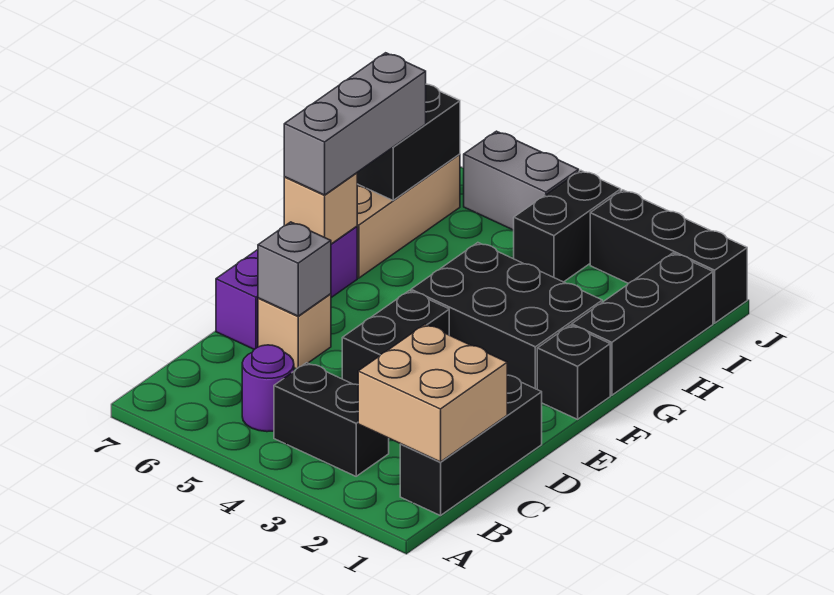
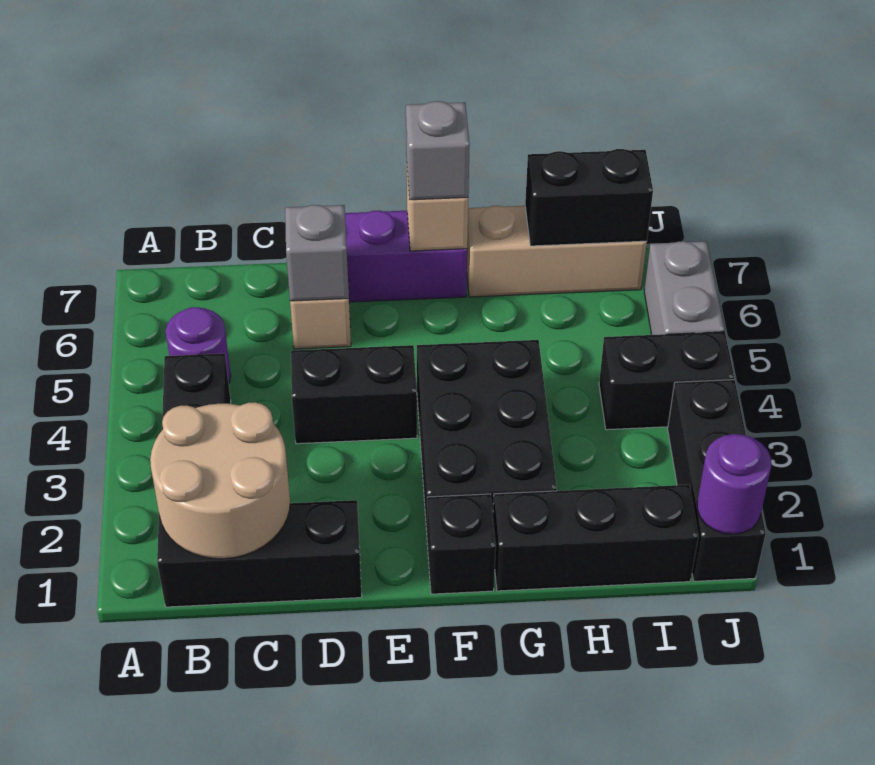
tan 2x2 brick [358,324,507,462] -> tan 2x2 round brick [150,402,290,559]
grey 1x3 brick [284,53,426,195] -> grey 1x1 brick [406,101,470,200]
none -> purple 1x1 round brick [697,434,771,534]

